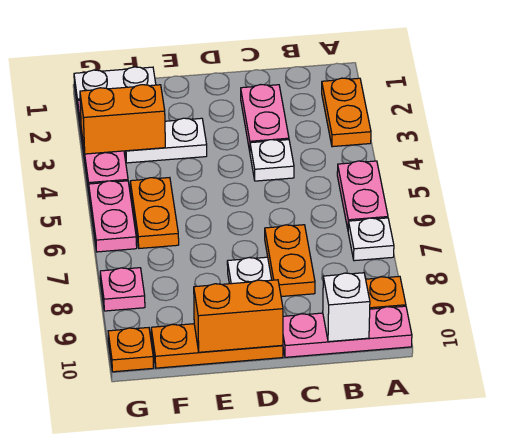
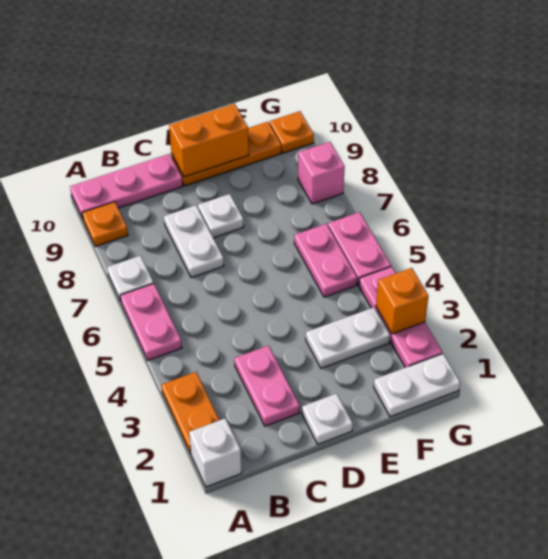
white 1x1 brick [323,273,370,342] -> white 1x1 brick moved to [189,418,242,487]
white 1x1 plate [250,140,294,181] -> white 1x1 plate moved to [302,393,353,444]
orange 1x2 plate [265,225,315,297] -> white 1x2 plate [164,205,224,278]
orange 1x2 brick [80,85,165,154] -> orange 1x1 brick [376,268,429,334]
orange 1x2 plate [130,178,179,248] -> pink 1x2 plate [294,224,357,297]
pink 1x1 plate [100,268,145,311] -> pink 1x1 brick [298,142,345,204]

